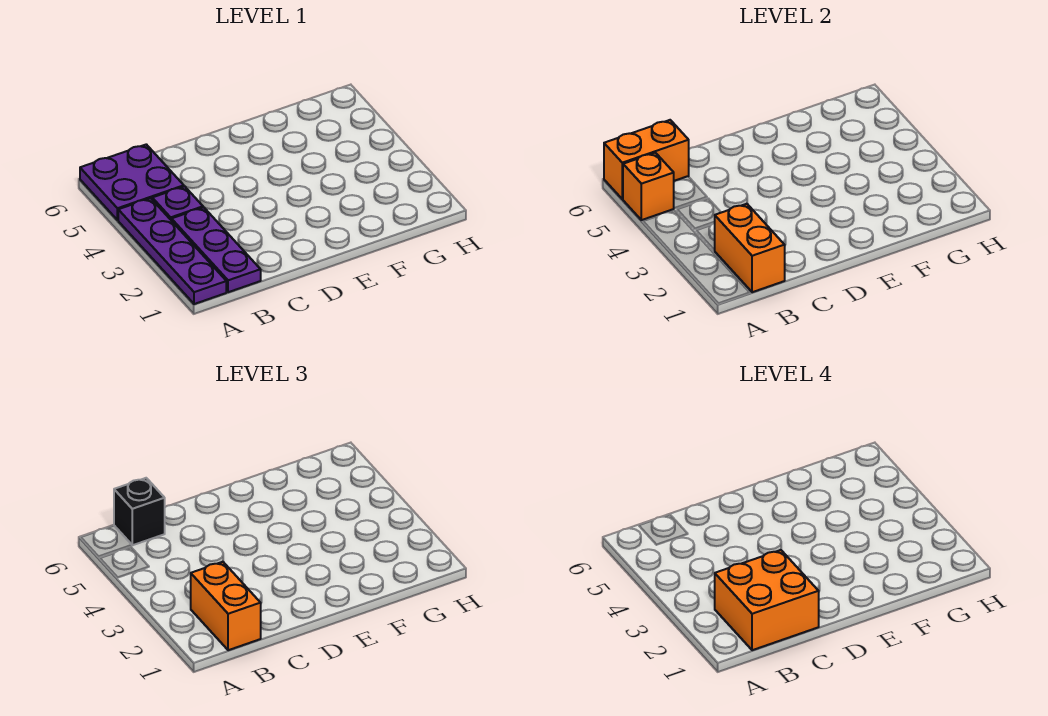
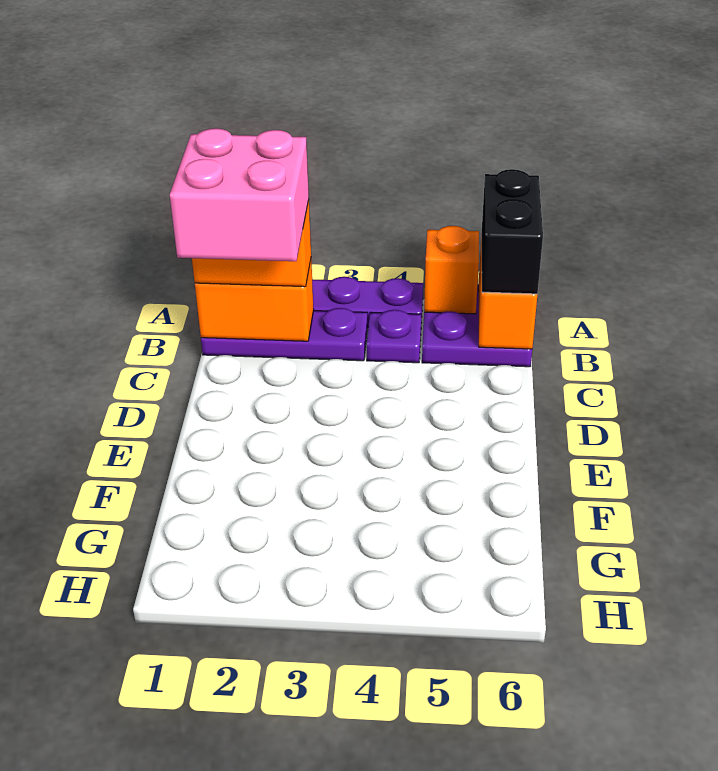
orange 2x2 brick [715,550,819,650] -> pink 2x2 brick [170,128,309,261]
black 1x1 brick [114,478,165,545] -> black 1x2 brick [482,169,543,294]

